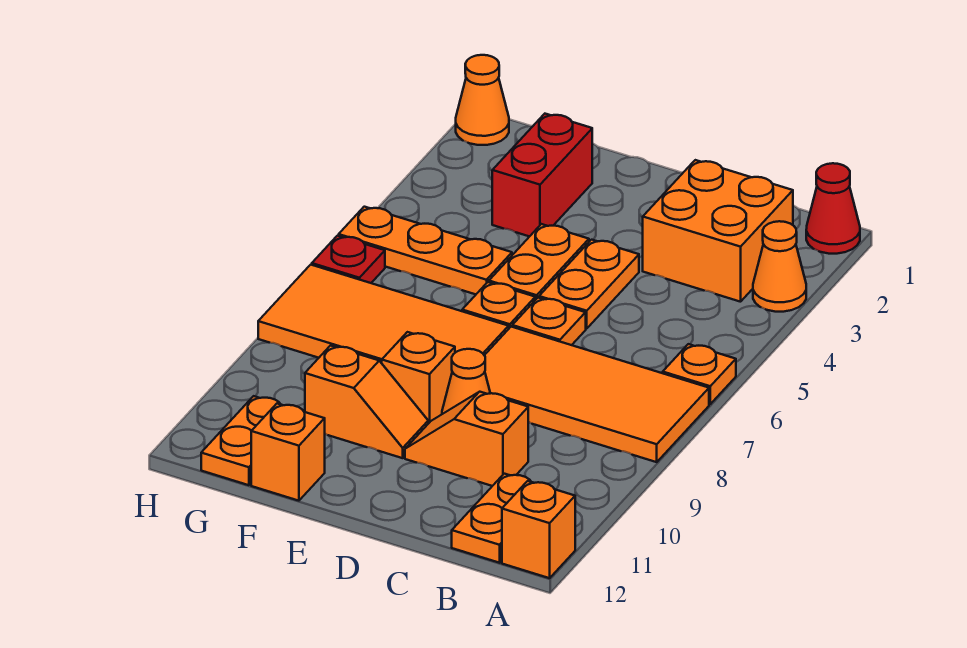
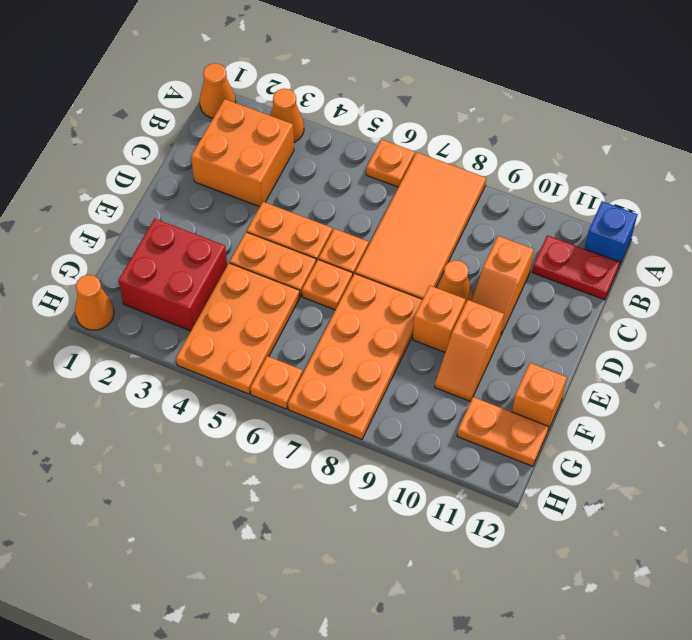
red 1x1 cone [806,163,860,254] -> orange 1x1 cone [200,63,236,118]
orange 1x1 brick [502,481,575,578] -> blue 1x1 brick [585,201,638,266]
orange 1x2 plate [452,474,531,563] -> red 1x2 plate [532,235,620,300]
orange 2x4 tile [258,265,509,363] -> orange 2x4 plate [288,274,422,439]
orange 1x2 slope [305,346,428,458] -> orange 1x2 slope turned to [435,300,504,402]
red 1x2 brick [492,114,592,237] -> red 2x2 brick [118,219,227,331]
orange 1x3 plate [339,207,512,294] -> orange 2x3 plate [176,263,300,394]
red 1x1 plate [312,236,385,283] -> orange 1x1 plate [250,356,303,409]

